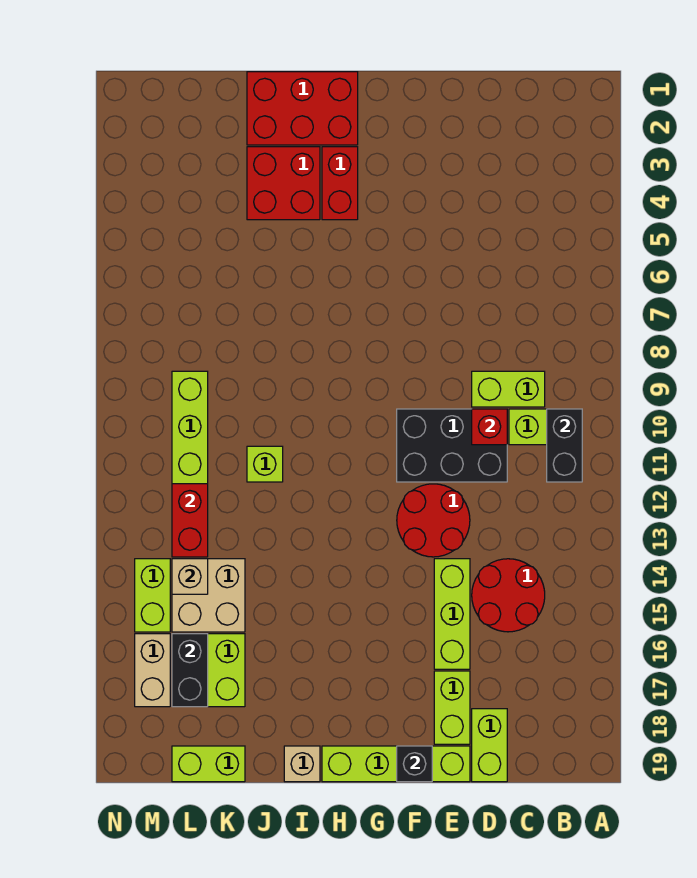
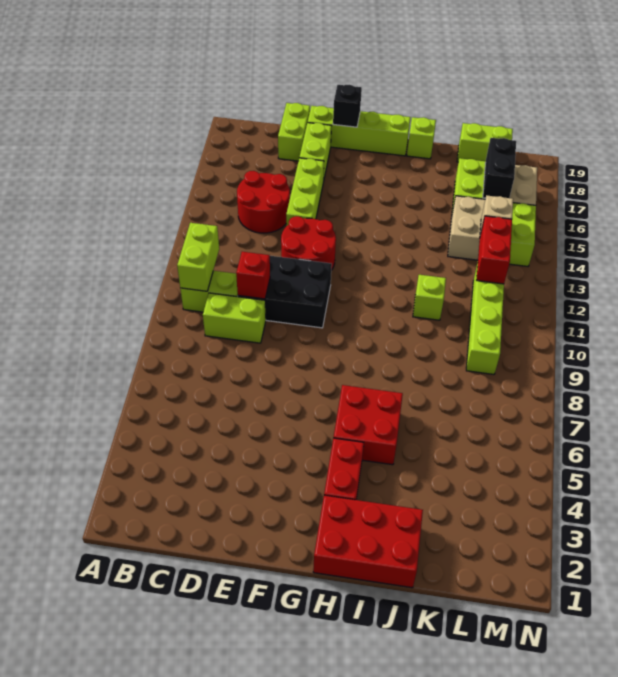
black 1x2 brick [547,409,582,482] -> lime 1x2 brick [177,223,219,291]
red 2x2 brick [247,147,320,220] -> red 2x2 brick moved to [334,385,403,465]
tan 1x1 brick [284,746,320,782] -> lime 1x1 brick [407,117,436,159]

